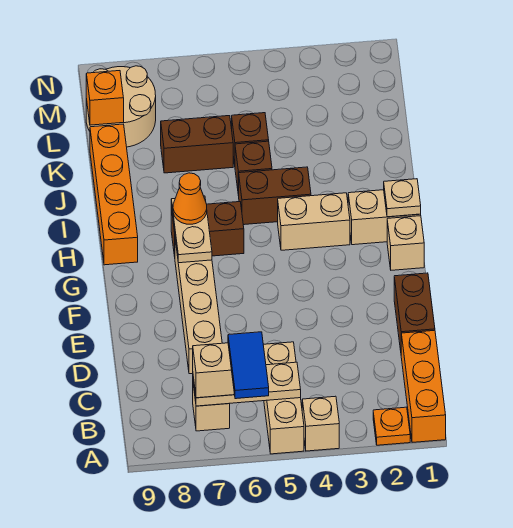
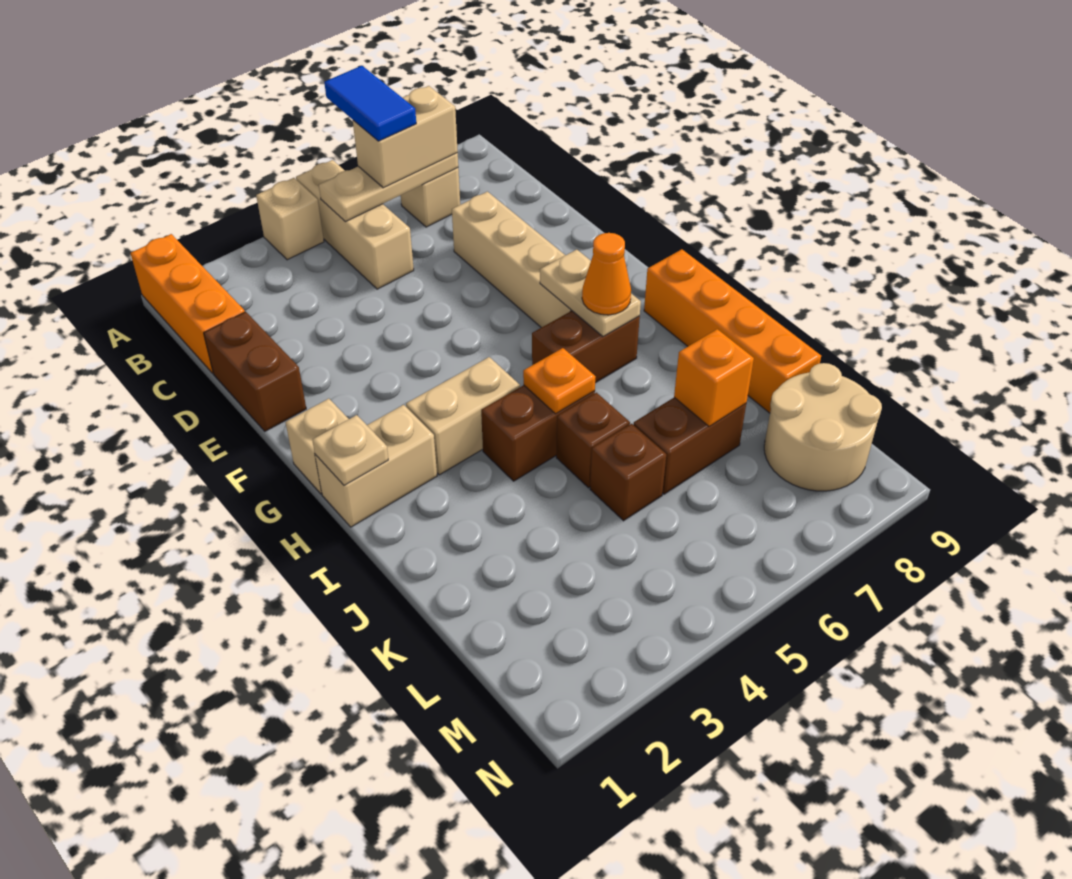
orange 1x1 plate [373,407,410,445] -> orange 1x1 plate moved to [523,348,596,414]
orange 1x1 brick [86,71,124,125] -> orange 1x1 brick moved to [674,329,754,426]

